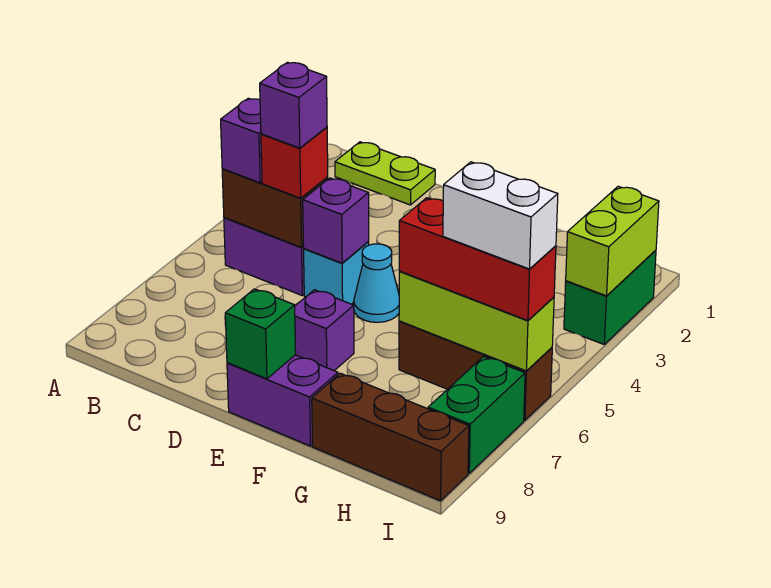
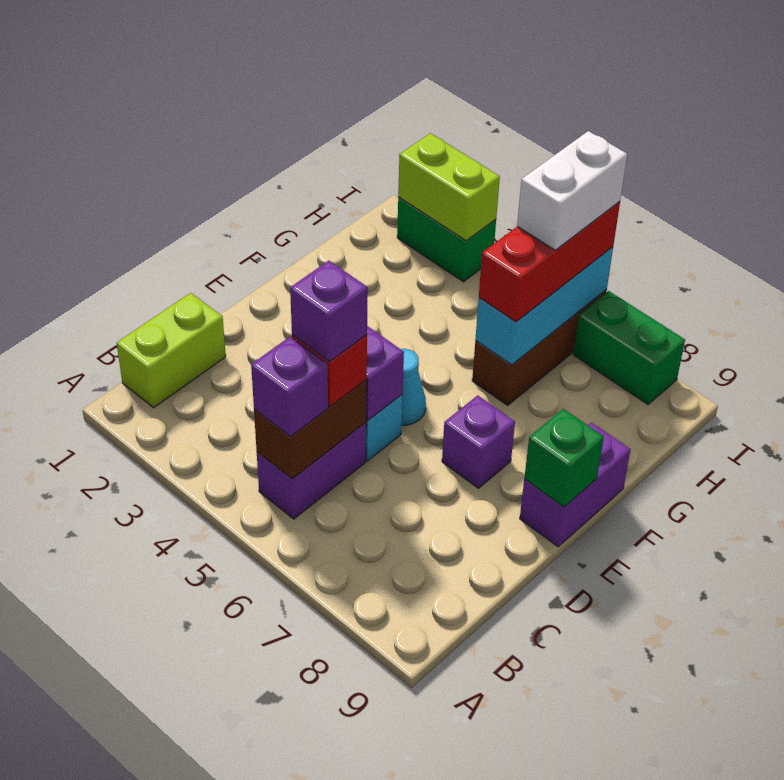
lime 1x2 plate [335,142,435,205] -> lime 1x2 brick [117,293,226,408]
lime 1x3 brick [399,271,554,371] -> cyan 1x3 brick [475,247,613,365]
brown 1x3 brick [312,373,469,501] -> none

